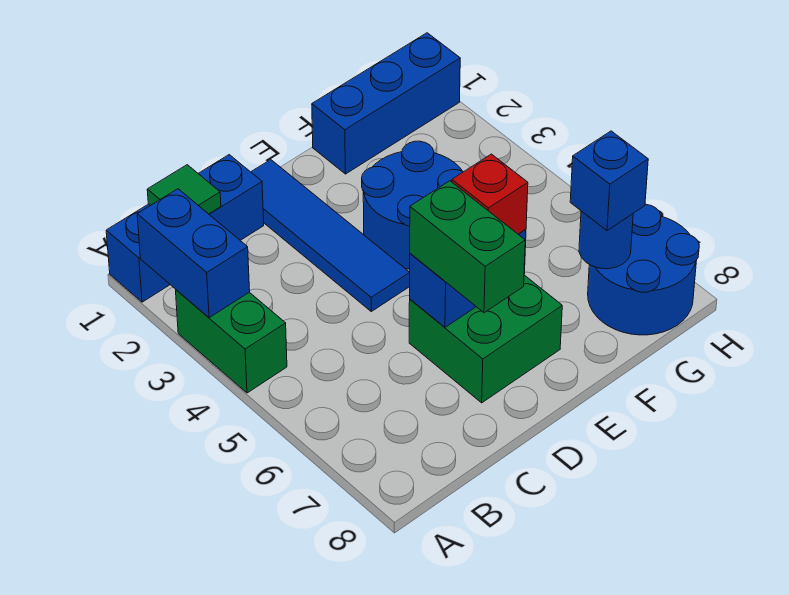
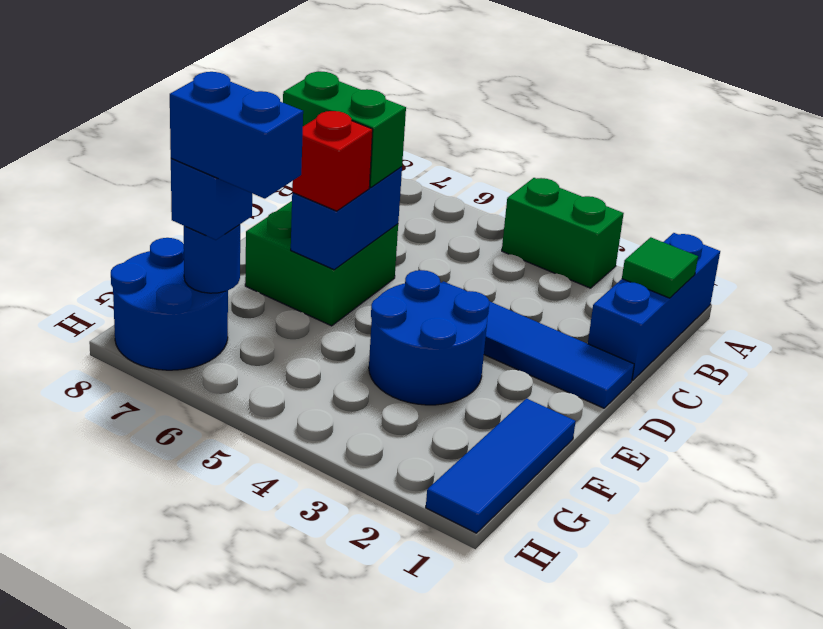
blue 1x2 brick [137,189,250,318] -> blue 1x2 brick moved to [170,72,303,199]
blue 1x3 brick [312,33,460,174] -> blue 1x3 tile [426,398,576,533]

